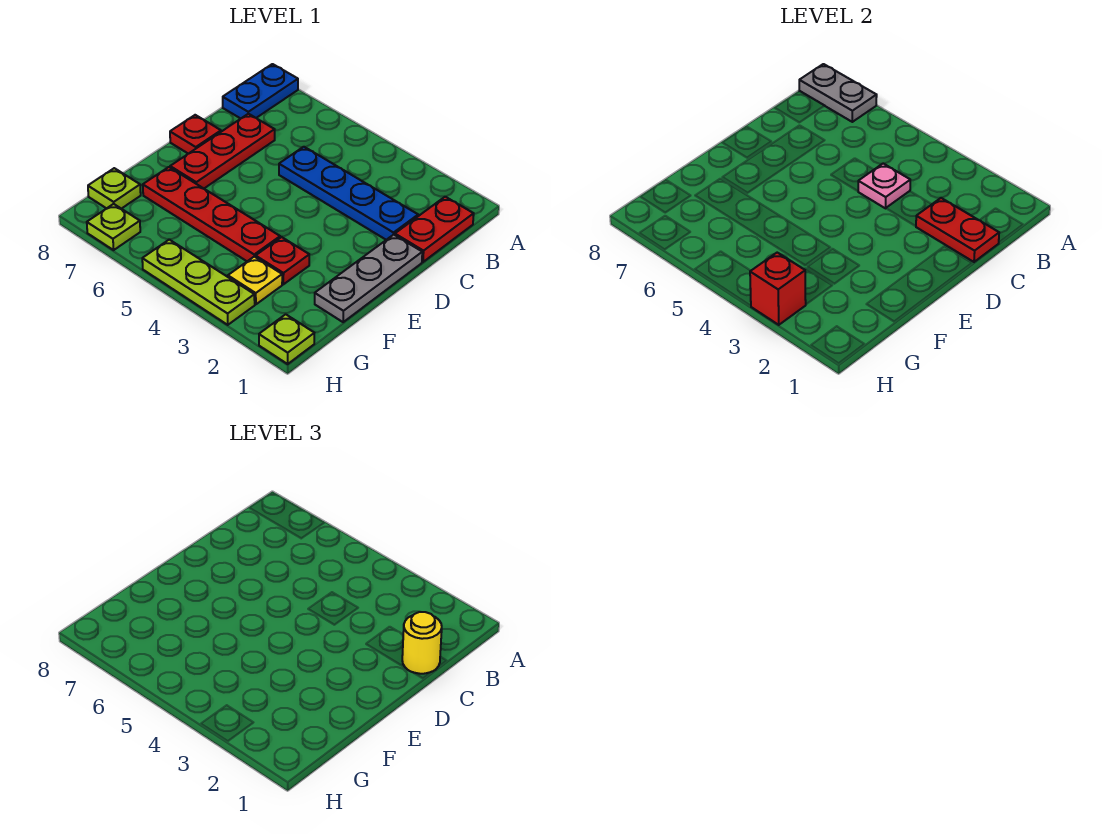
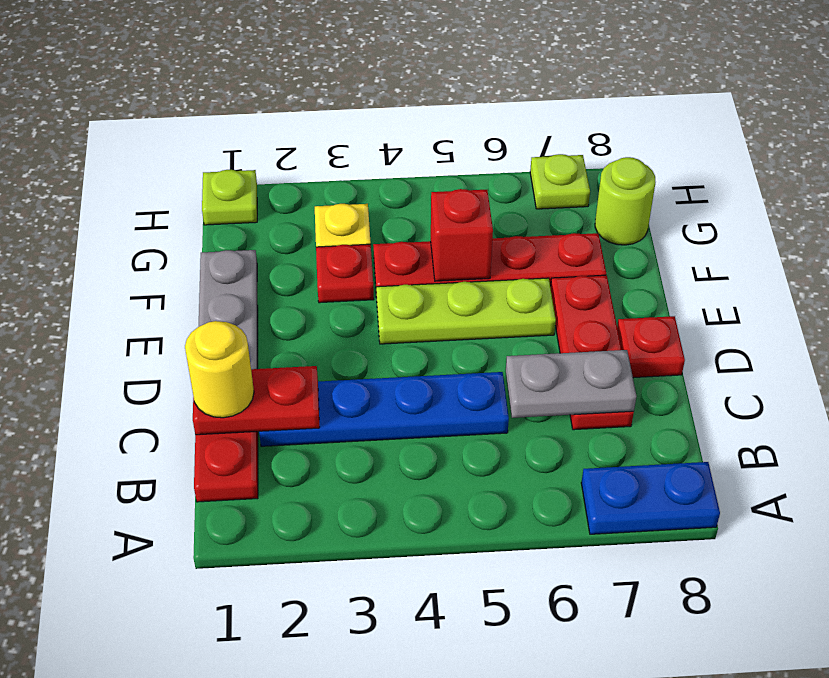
grey 1x2 plate [799,64,877,122] -> grey 1x2 plate moved to [506,350,636,418]
blue 1x2 plate [223,64,298,119] -> blue 1x2 plate turned to [581,462,720,534]
pink 1x1 plate [858,164,910,208] -> none
lime 1x1 plate [88,168,141,209] -> lime 1x1 round brick [595,157,656,245]
lime 1x3 plate [142,240,255,325] -> lime 1x3 plate moved to [376,278,556,344]
red 1x1 brick [750,253,806,325] -> red 1x1 brick moved to [431,189,493,281]

